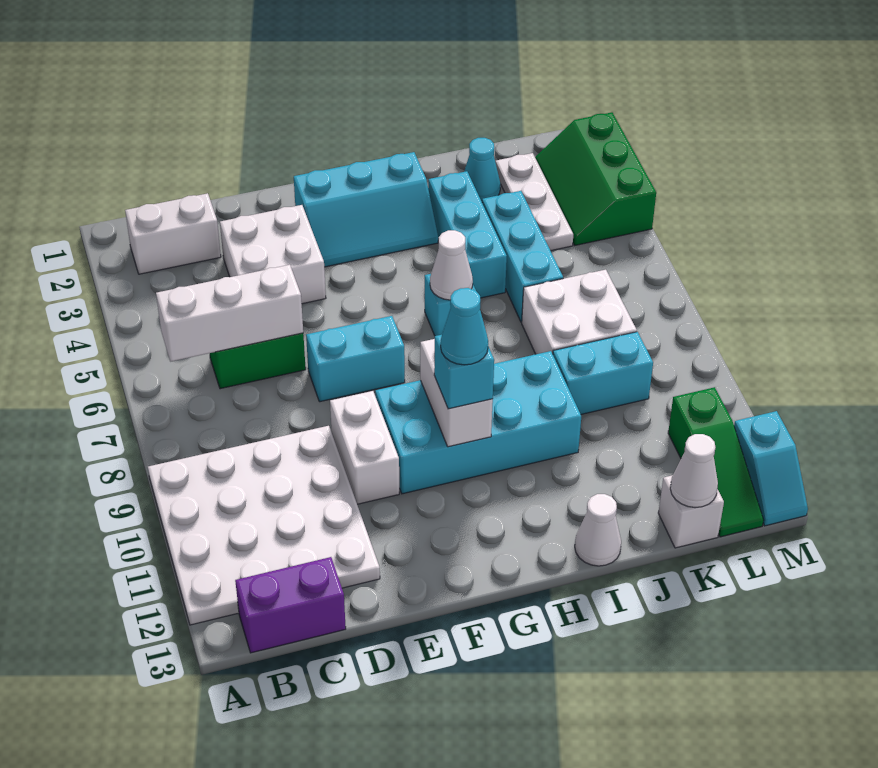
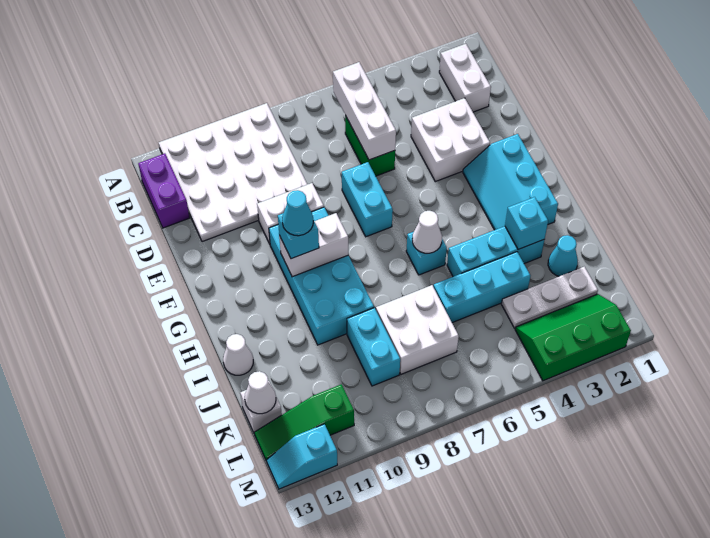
none -> cyan 1x1 brick [505,197,548,249]

